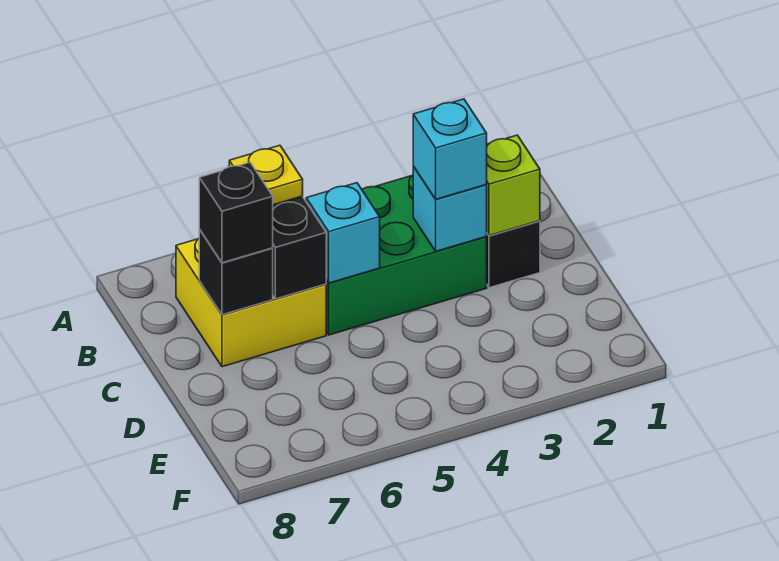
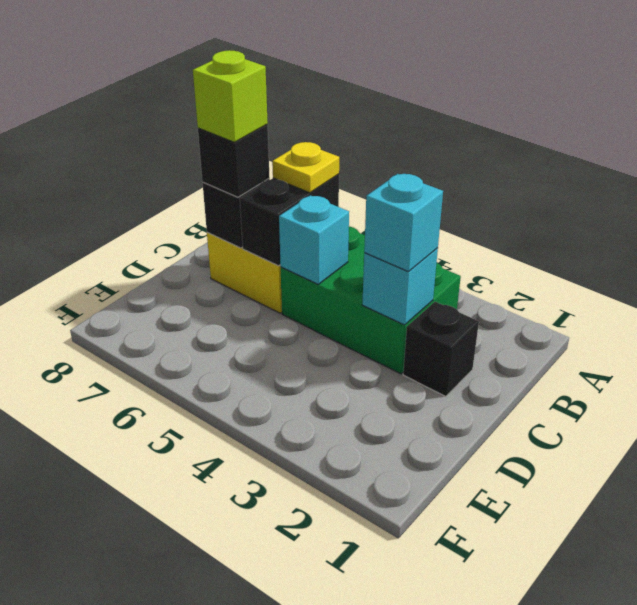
lime 1x1 brick [487,135,540,236] -> lime 1x1 brick moved to [193,50,268,142]

